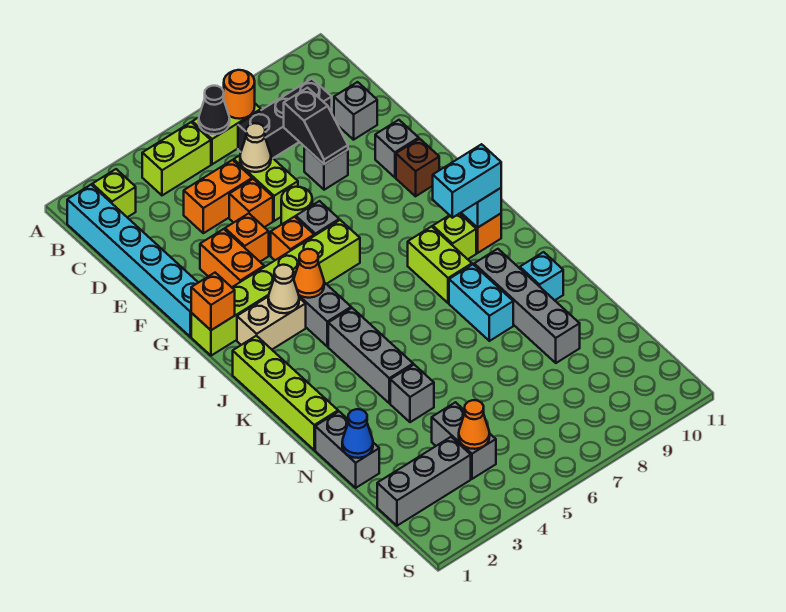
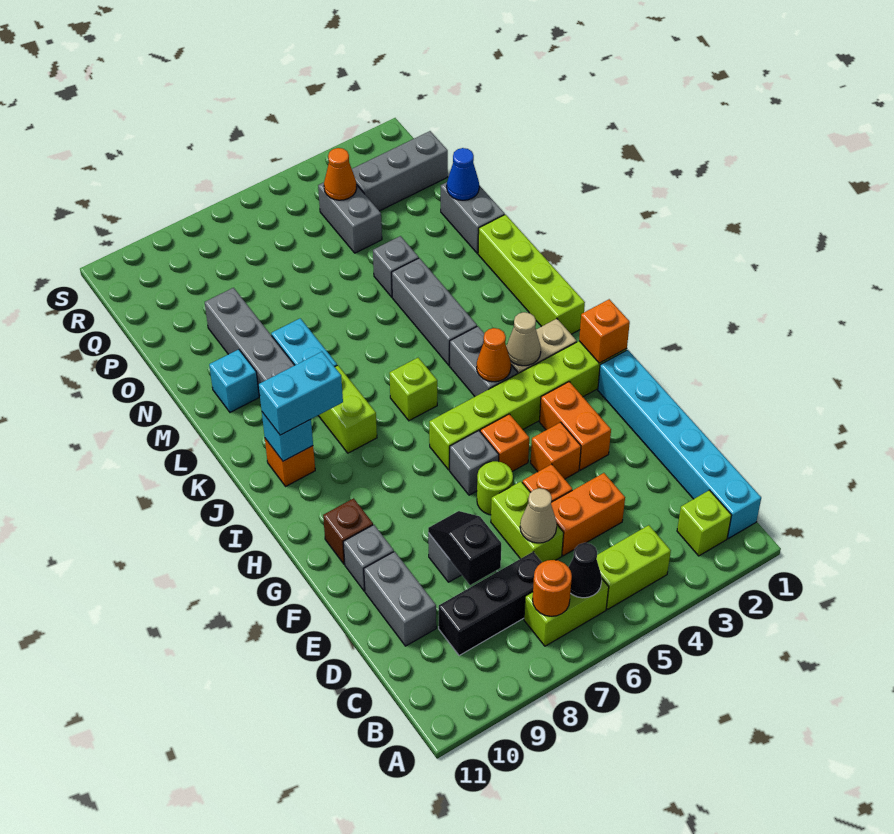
grey 1x1 brick [334,82,377,140] -> grey 1x2 brick [364,552,436,646]
lime 1x1 brick [433,213,476,259] -> lime 1x1 brick moved to [389,358,437,421]

